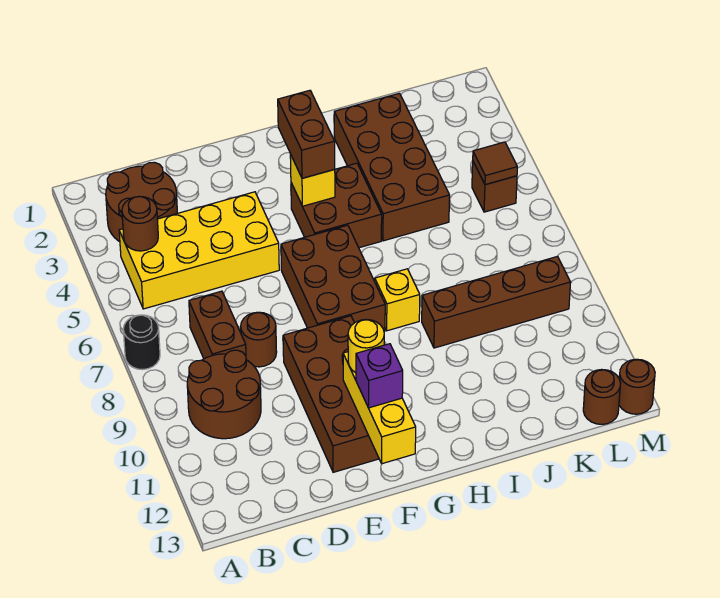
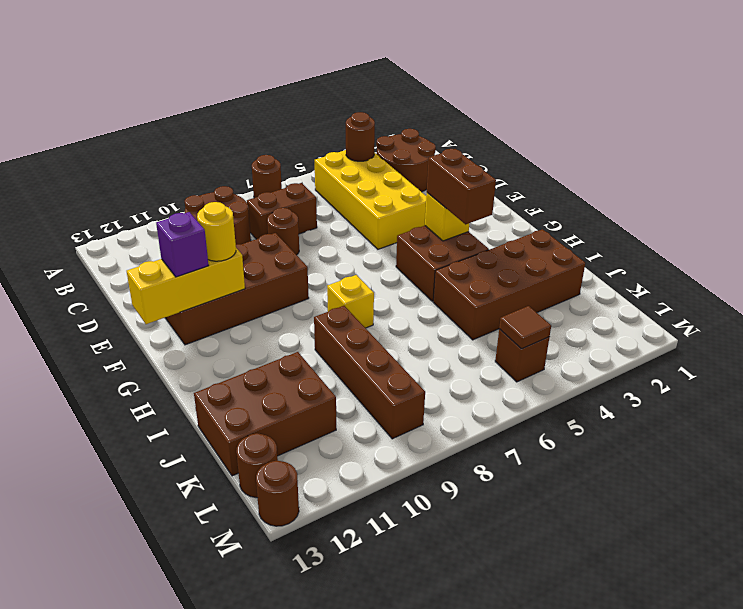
black 1x1 round brick [123,315,160,370] -> brown 1x1 round brick [252,155,282,198]
brown 2x3 brick [281,225,385,332] -> brown 2x3 brick moved to [194,352,336,476]
brown 1x2 brick [278,90,335,178] -> brown 1x2 brick turned to [427,149,496,224]

